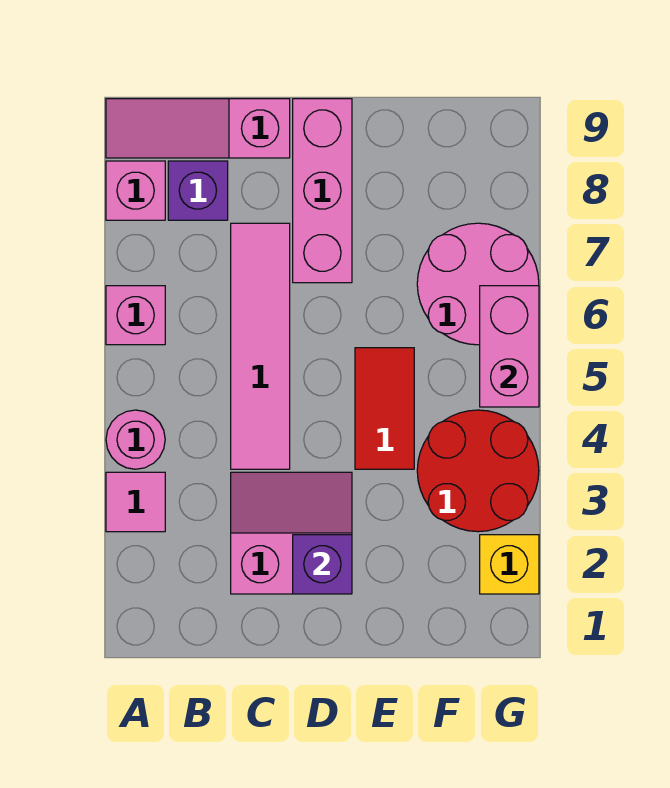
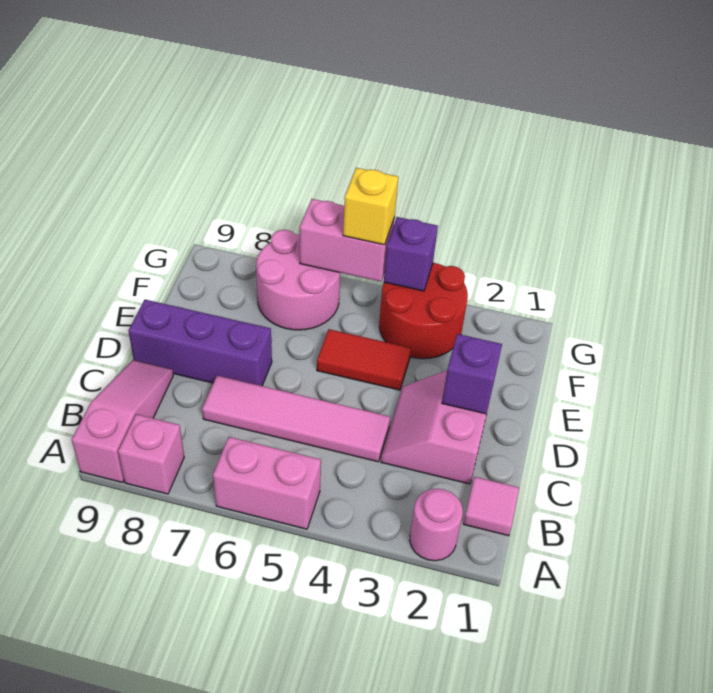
pink 1x1 tile [106,472,165,532] -> pink 1x1 tile moved to [463,477,519,536]
pink 1x1 round brick [106,410,165,469] -> pink 1x1 round brick moved to [410,489,463,561]
pink 1x1 brick [106,286,165,345] -> pink 1x2 brick [213,437,321,529]
pink 1x3 slope [106,99,290,158] -> pink 1x3 slope turned to [72,360,173,483]
purple 1x1 brick [168,161,228,220] -> purple 1x1 brick moved to [384,217,438,291]
pink 1x3 brick [293,99,352,283] -> purple 1x3 brick [128,300,272,386]
yellow 1x1 brick [480,535,539,594] -> yellow 1x1 brick moved to [343,168,398,245]

